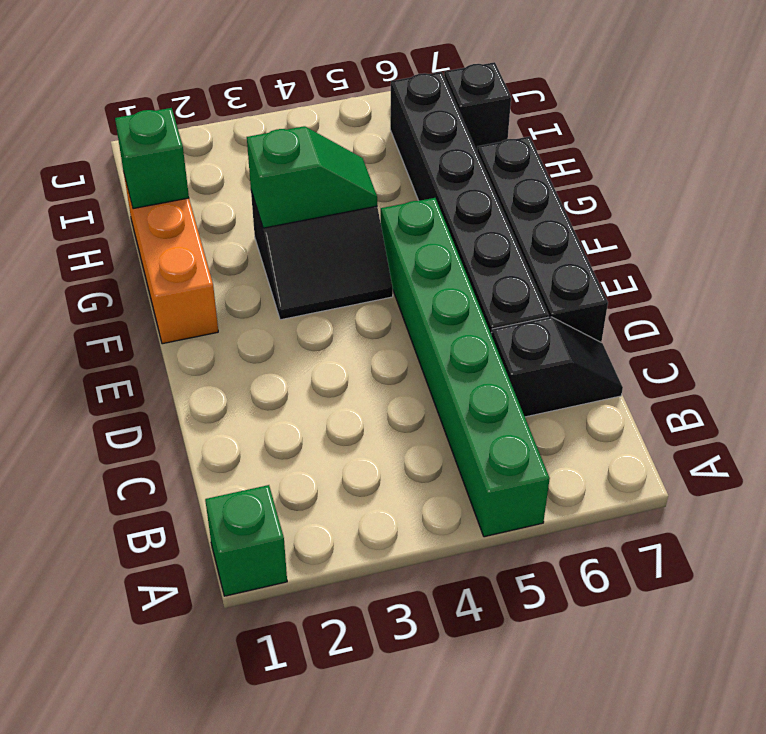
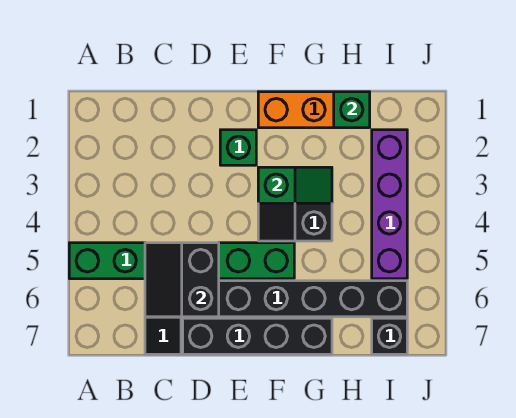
green 1x1 brick [205,485,287,596] -> green 1x1 brick moved to [220,130,256,165]
none -> black 2x2 slope [145,243,219,317]
green 1x2 slope [247,126,377,228] -> green 1x2 slope turned to [258,167,332,203]
none -> purple 1x4 brick [372,130,407,279]

